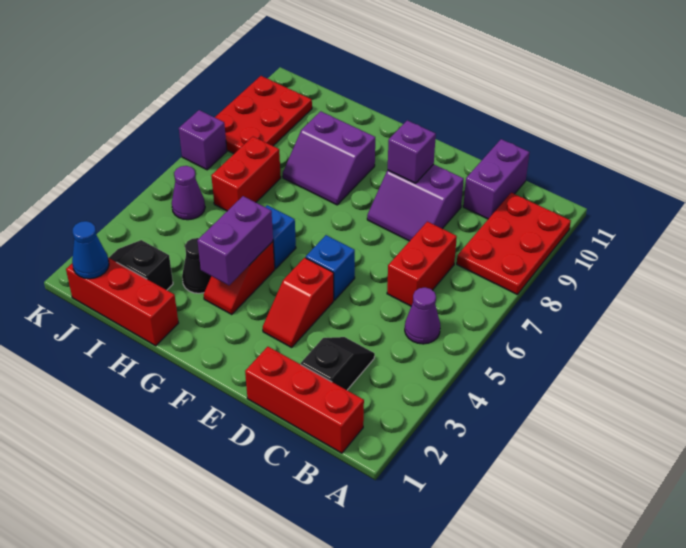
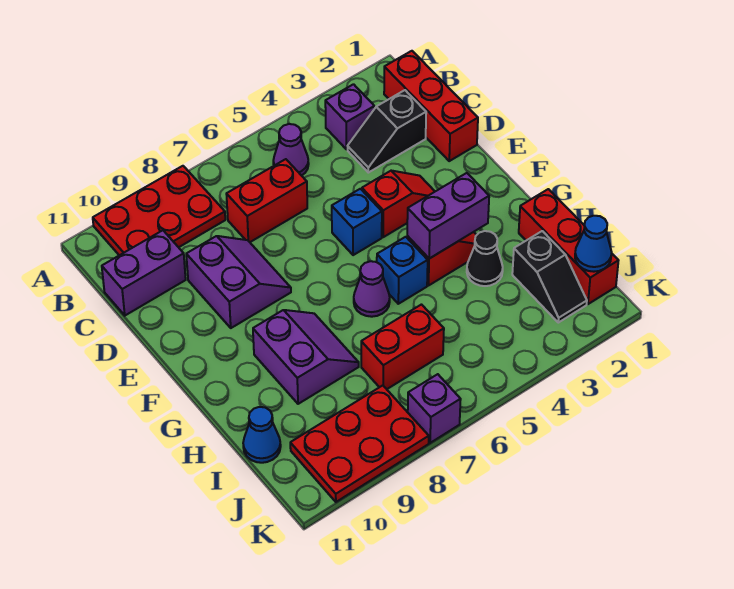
purple 1x1 brick [388,120,436,183] -> purple 1x1 brick moved to [325,84,374,149]
none -> blue 1x1 cone [243,407,281,463]
purple 1x1 cone [172,166,205,220] -> purple 1x1 cone moved to [354,261,390,317]

